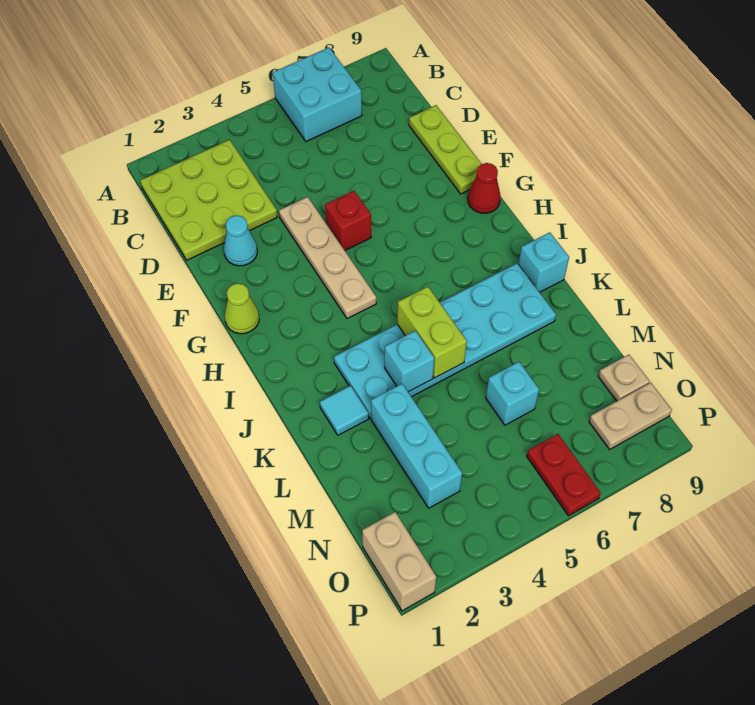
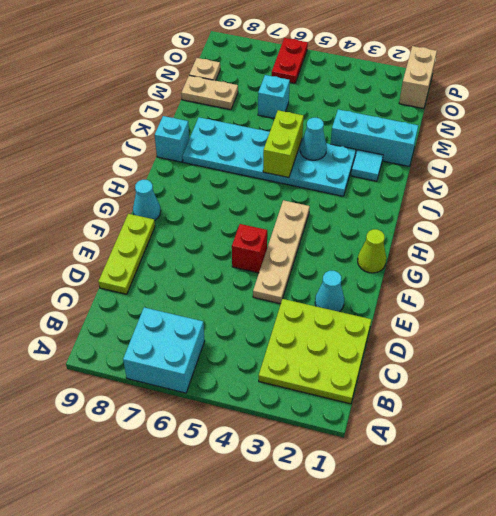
red 1x1 cone [468,163,501,213] -> cyan 1x1 cone [133,180,161,220]
cyan 1x1 brick [384,331,434,392] -> cyan 1x1 cone [300,118,327,160]
cyan 1x3 brick [371,384,462,508] -> cyan 1x3 brick turned to [331,109,418,166]
tan 1x2 plate [589,383,672,449] -> tan 1x2 plate moved to [181,75,238,110]

